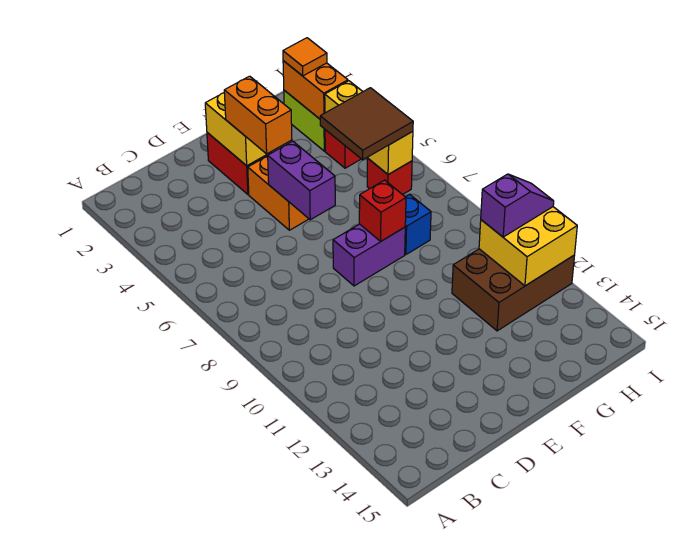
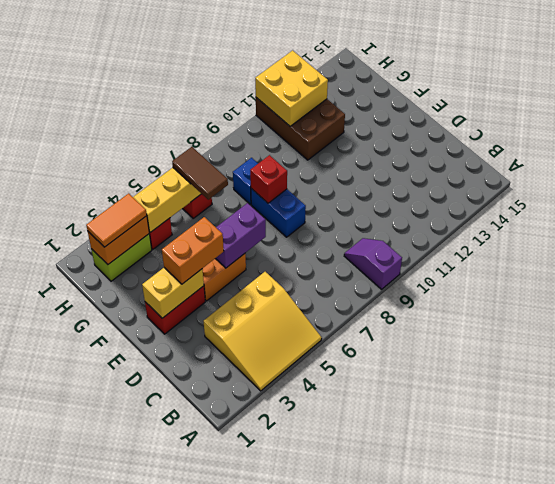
none -> yellow 3x3 slope [203,272,322,391]
purple 1x2 brick [333,224,405,286] -> blue 1x2 brick [251,189,306,237]
brown 2x2 tile [320,88,413,160] -> brown 1x2 tile [172,147,228,200]
orange 1x1 tile [283,38,327,76] -> orange 1x2 tile [86,193,147,247]
purple 1x2 slope [481,174,554,237] -> purple 1x2 slope moved to [344,238,402,289]

